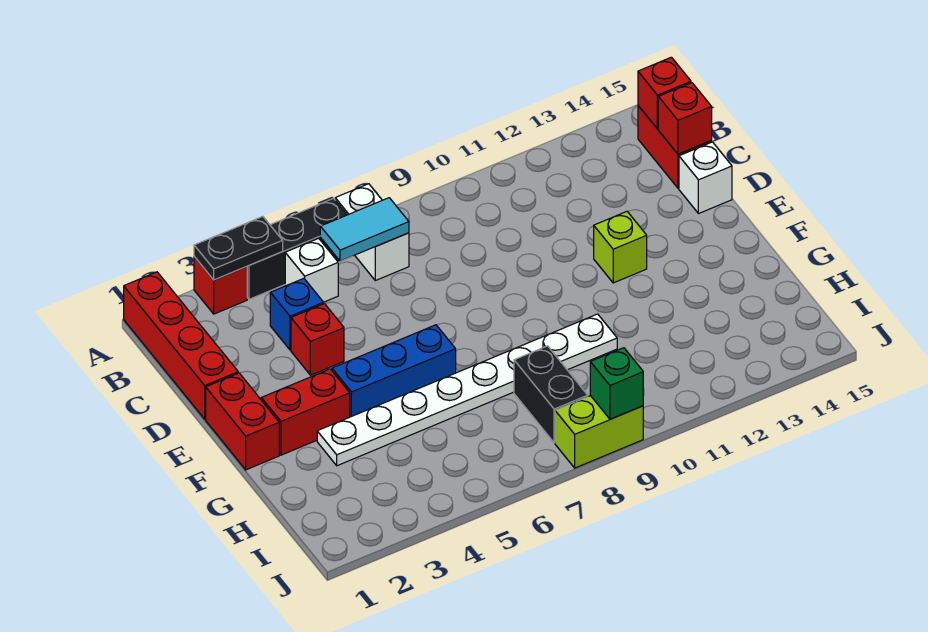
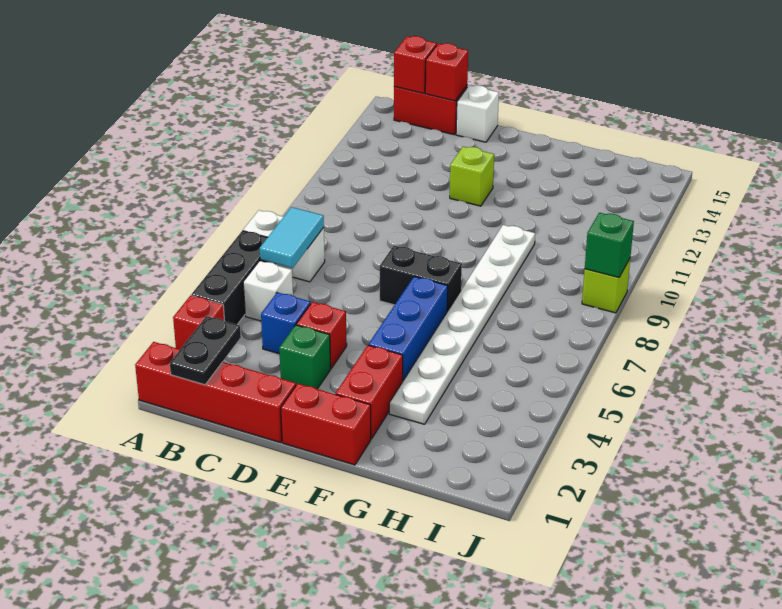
black 1x2 plate [194,217,283,280] -> black 1x2 plate moved to [170,316,241,385]
none -> green 1x1 brick [279,325,331,389]
black 1x2 brick [514,346,588,443] -> black 1x2 brick moved to [380,246,462,312]
lime 1x2 brick [555,396,643,468] -> lime 1x1 brick [582,259,630,313]

